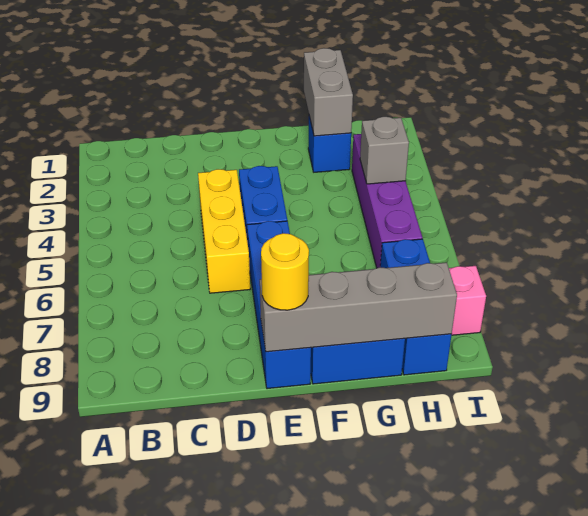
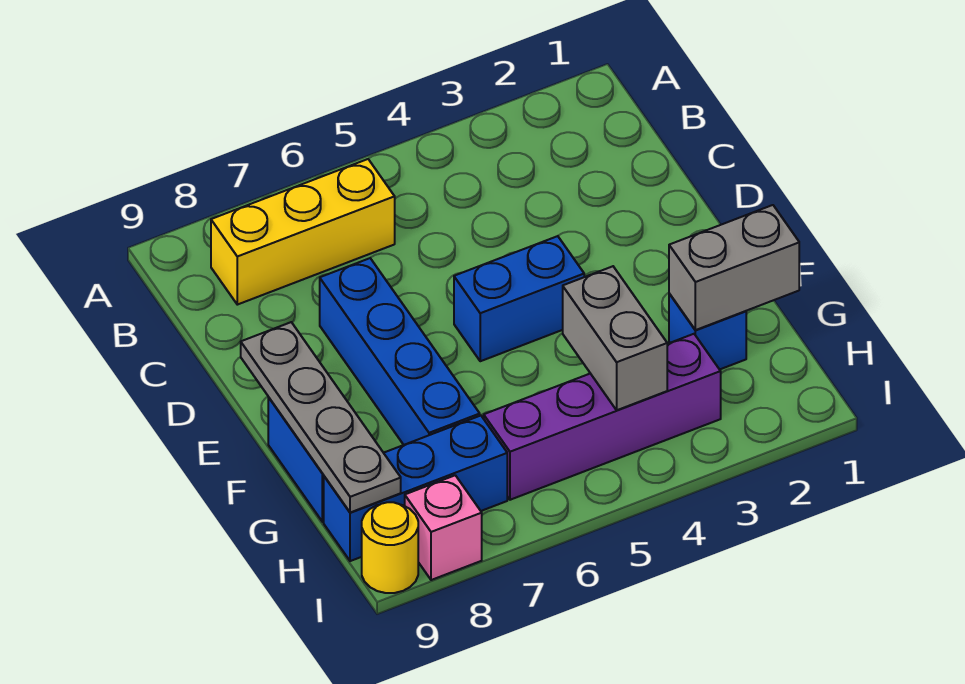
yellow 1x3 brick [198,169,250,293] -> yellow 1x3 brick moved to [211,159,395,305]
blue 1x4 brick [247,221,311,389] -> blue 1x4 brick turned to [320,258,480,445]
grey 1x4 brick [260,262,457,352] -> grey 1x4 plate [241,322,401,513]
yellow 1x1 round brick [261,233,309,310] -> yellow 1x1 round brick moved to [362,502,418,593]
grey 1x1 brick [360,117,409,184] -> grey 1x2 brick [563,266,667,410]

